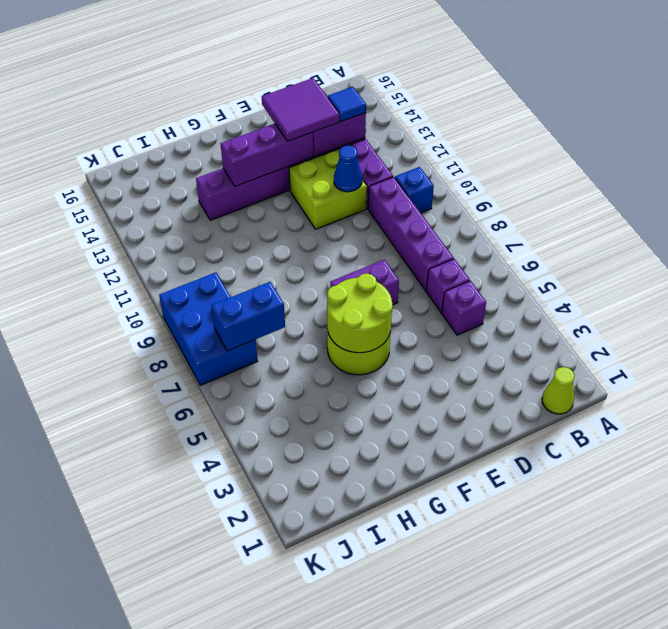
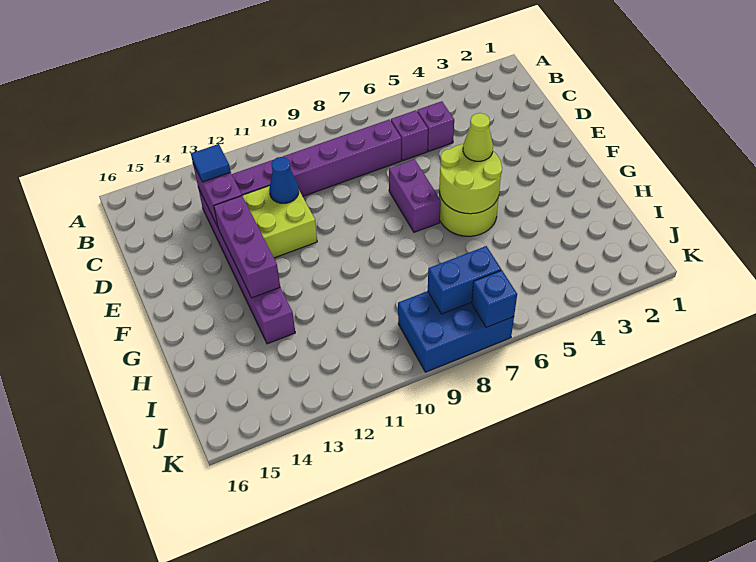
lime 1x1 cone [542,367,575,414] -> lime 1x1 cone moved to [463,113,493,161]
blue 1x1 brick [395,167,434,213] -> blue 1x1 brick moved to [472,270,517,327]
purple 2x2 tile [262,78,340,141] -> none
blue 1x2 brick [211,282,285,351] -> blue 1x2 brick turned to [428,246,501,314]

